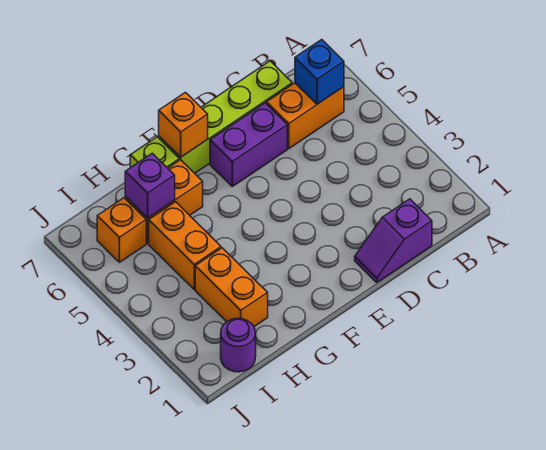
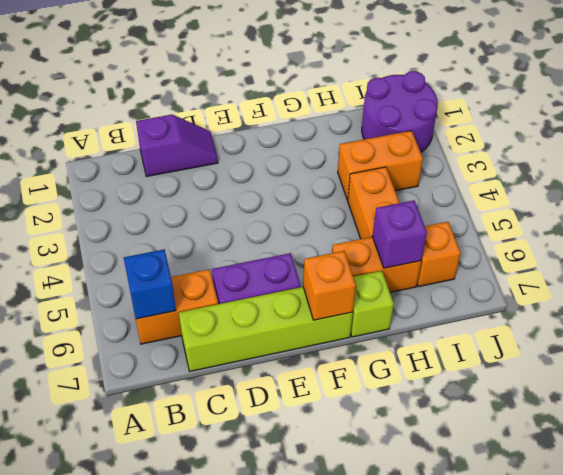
orange 1x2 brick [195,248,268,327] -> orange 1x2 brick turned to [338,131,423,200]
purple 1x1 round brick [221,318,256,372] -> purple 2x2 round brick [362,71,438,152]

